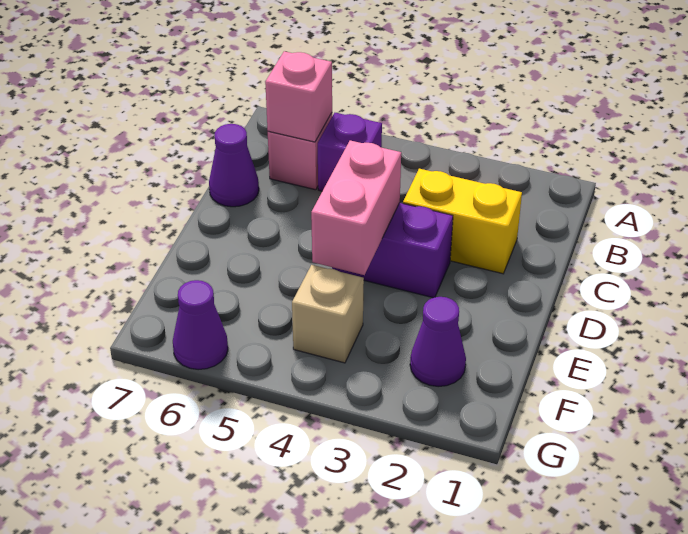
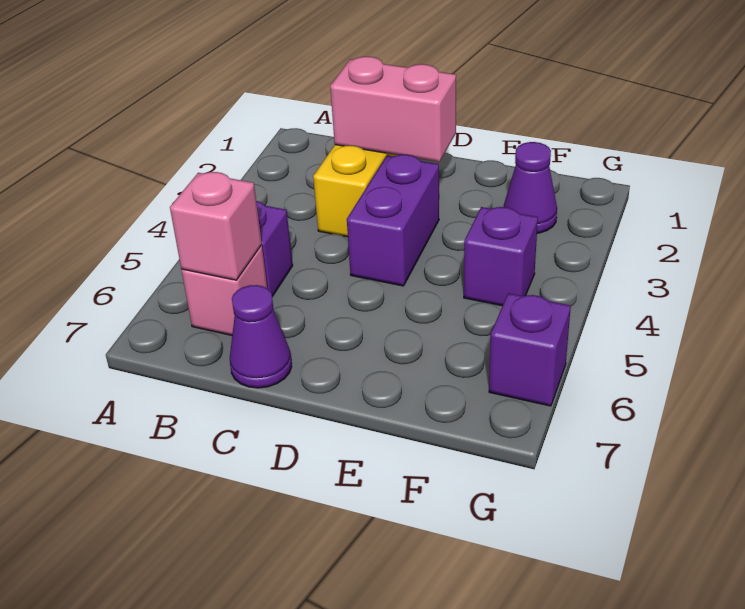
pink 1x2 brick [311,140,401,275] -> pink 1x2 brick moved to [330,57,456,162]
tan 1x1 brick [292,265,364,363] -> purple 1x1 brick [464,207,538,306]
purple 1x1 cone [173,280,228,370] -> purple 1x1 brick [489,293,571,406]

